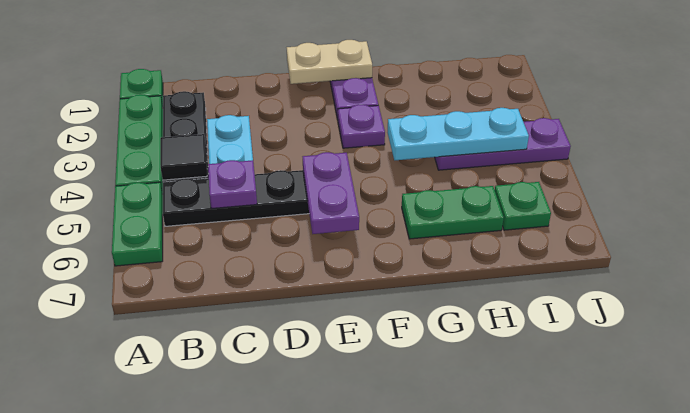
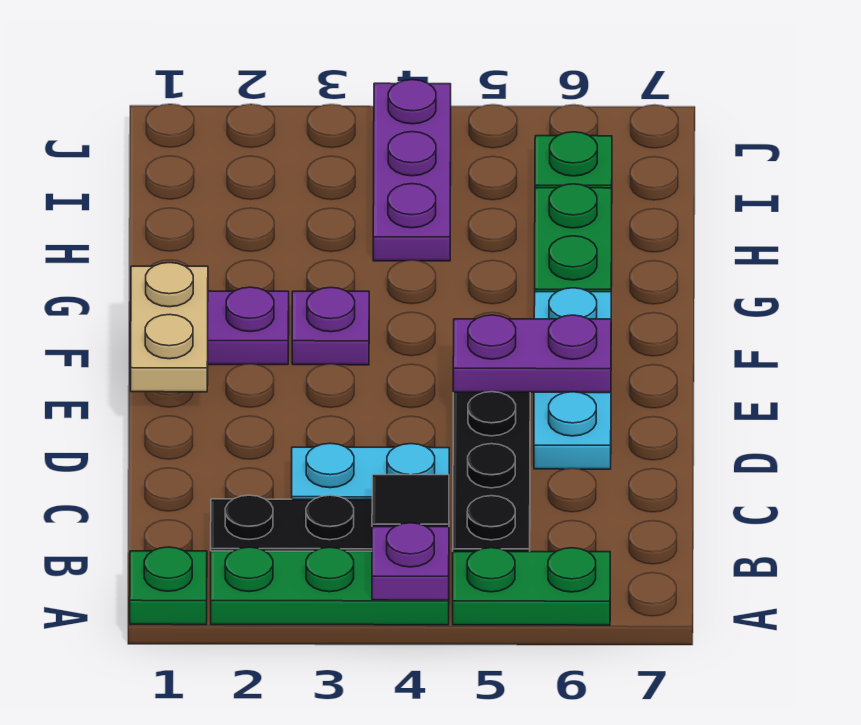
purple 1x1 plate [208,160,257,208] -> purple 1x1 plate moved to [372,523,449,600]
cyan 1x3 plate [387,108,529,160] -> cyan 1x3 plate moved to [534,288,611,469]

